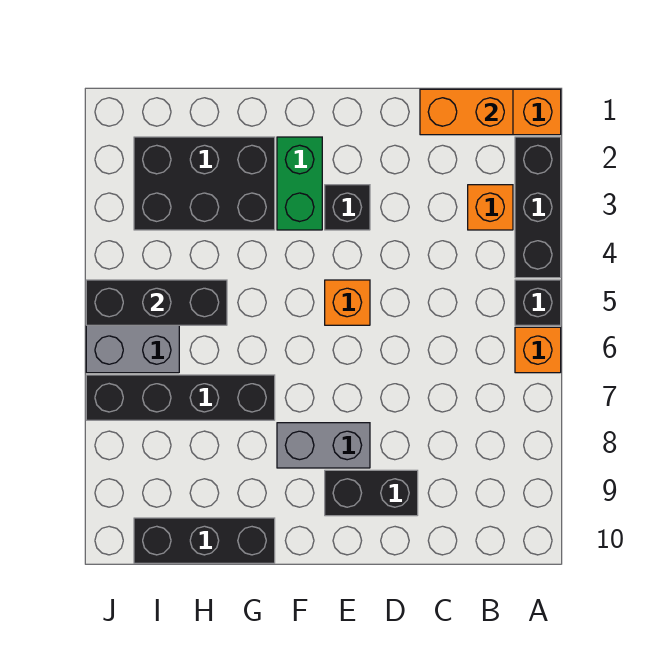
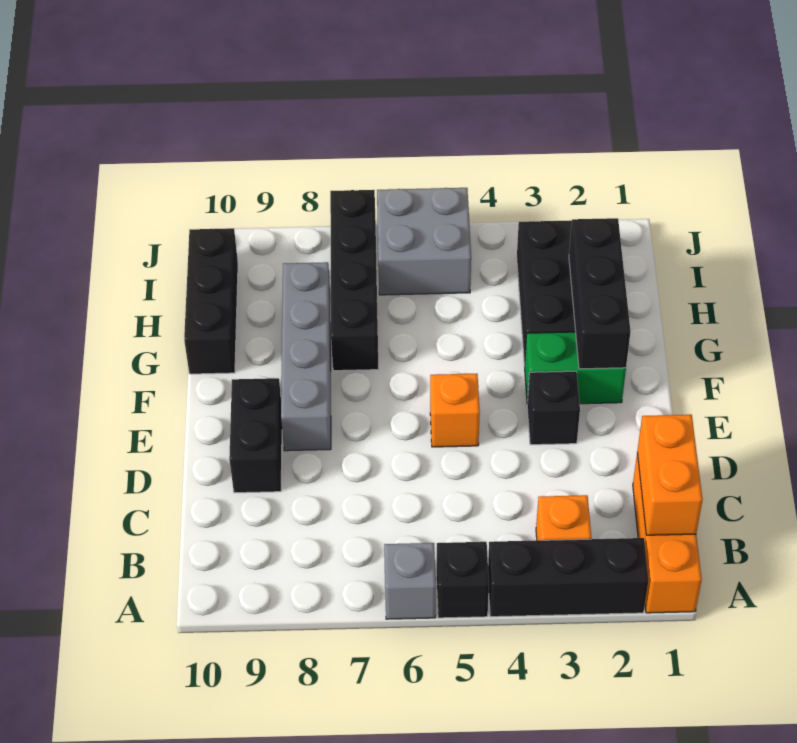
orange 1x1 brick [515,327,561,373] -> grey 1x1 brick [384,543,436,619]
grey 1x2 brick [277,423,370,468] -> grey 1x4 brick [281,262,331,451]
black 1x3 brick [86,280,227,325] -> black 1x3 brick moved to [569,218,630,369]

